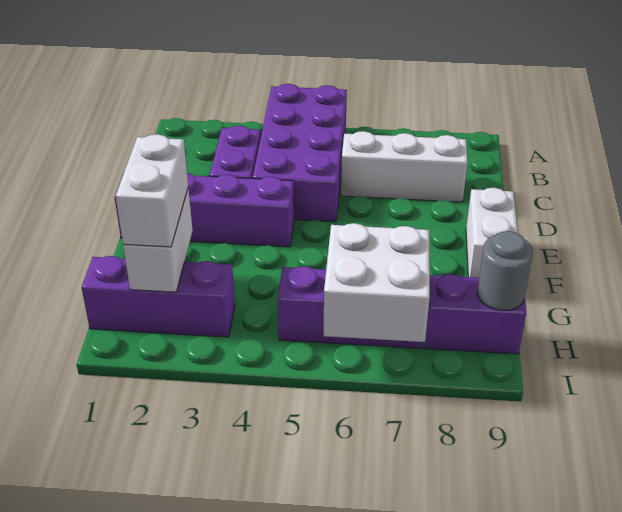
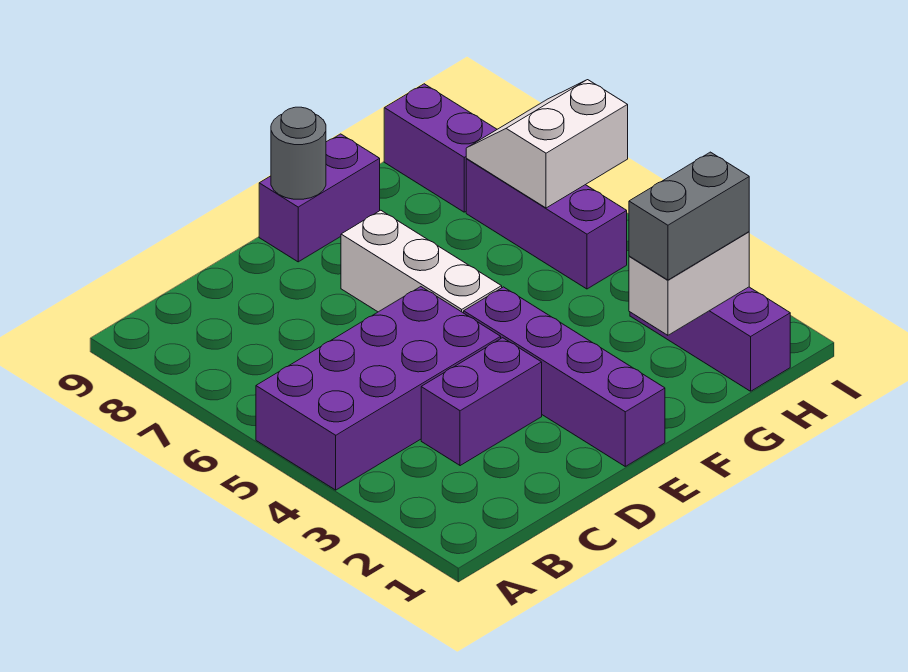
white 1x3 brick [341,131,468,202] -> white 1x3 brick moved to [341,210,502,313]
white 1x2 brick [466,188,518,278] -> purple 1x2 brick [259,134,380,262]
white 1x2 brick [116,134,188,247] -> grey 1x2 brick [629,152,749,280]
white 2x2 brick [324,223,430,342] -> white 2x2 slope [466,80,628,208]
grey 1x1 round brick [477,231,533,311] -> grey 1x1 round brick moved to [271,107,326,199]

